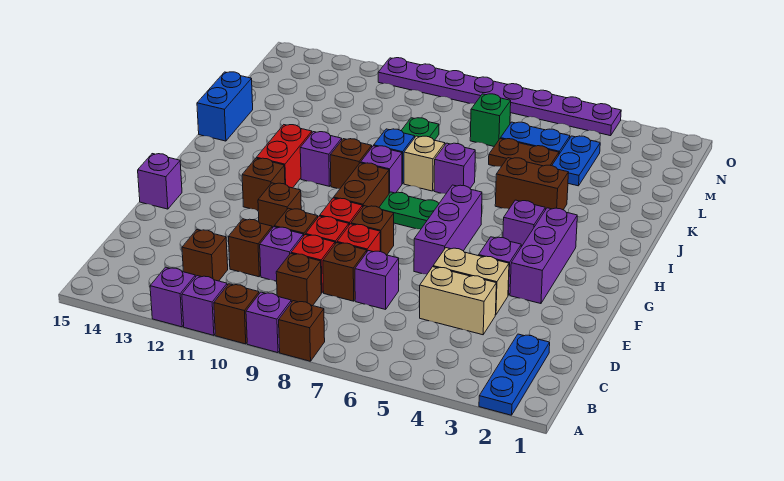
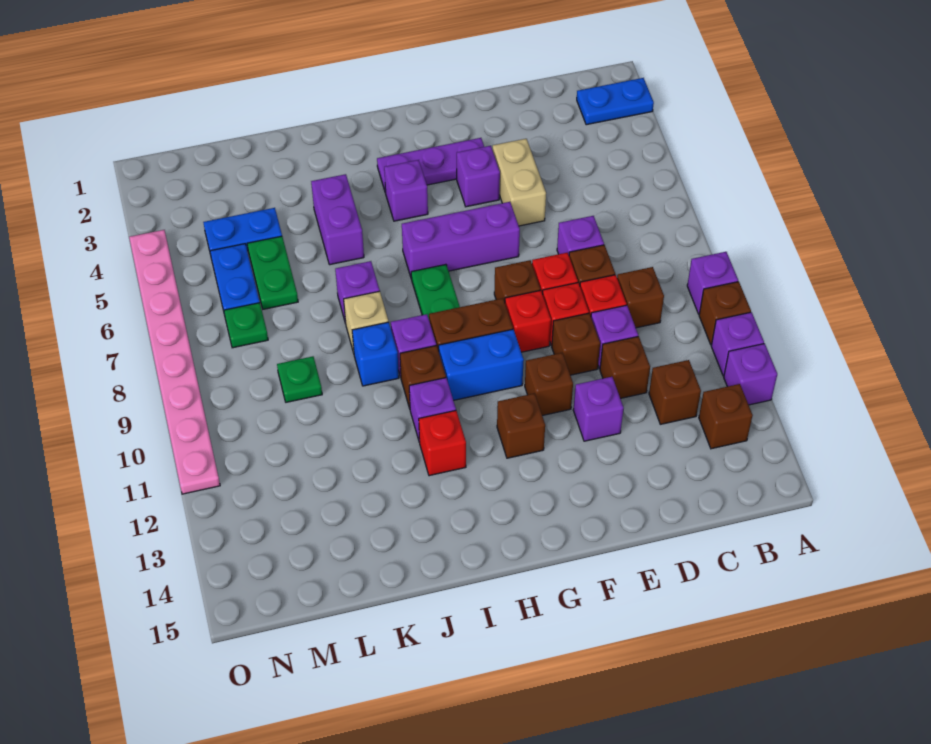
blue 1x3 plate [479,334,550,415] -> blue 1x2 plate [577,78,654,125]
brown 1x1 brick [279,301,325,361] -> brown 1x1 brick moved to [699,384,753,449]
tan 1x2 brick [420,267,496,335] -> none
purple 1x3 brick [510,208,577,304] -> purple 1x3 plate [377,138,484,193]
purple 1x1 brick [138,154,182,209] -> purple 1x1 brick moved to [573,377,624,441]
red 1x2 brick [257,125,312,188] -> red 1x1 brick [419,411,466,476]
brown 1x2 brick [495,158,568,210] -> purple 1x2 brick [311,174,364,265]
blue 1x2 brick [197,72,253,141] -> blue 1x2 brick moved to [439,329,524,400]
brown 1x2 plate [489,139,559,167] -> green 1x2 plate [247,236,298,309]
green 1x1 brick [470,94,511,146] -> green 1x1 plate [224,303,268,348]
purple 1x8 plate [378,58,621,136] -> pink 1x8 plate [129,230,220,494]

